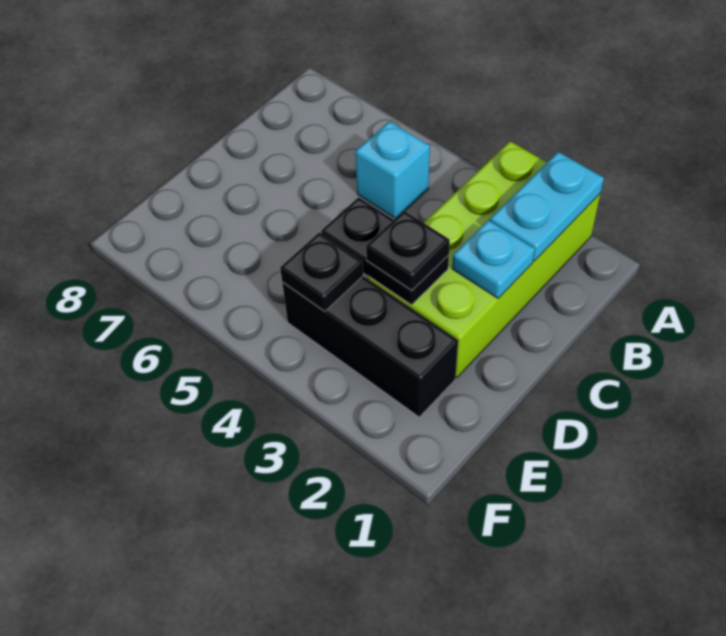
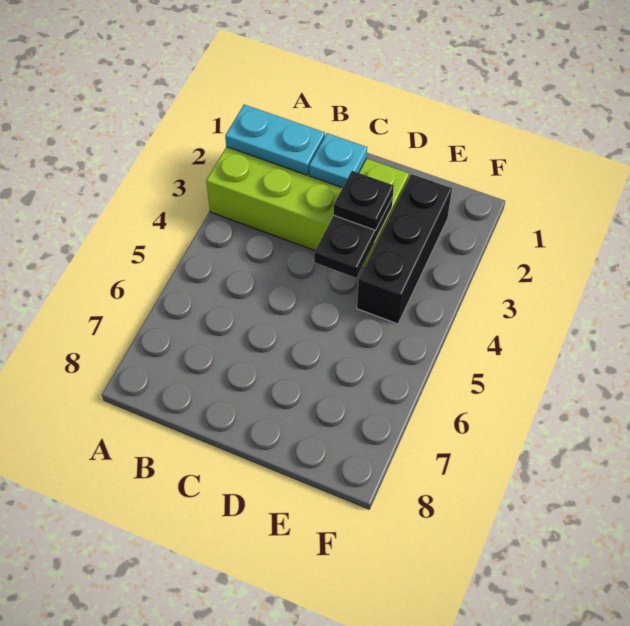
cyan 1x1 brick [355,122,430,218] -> none
black 1x1 plate [280,232,363,311] -> none

